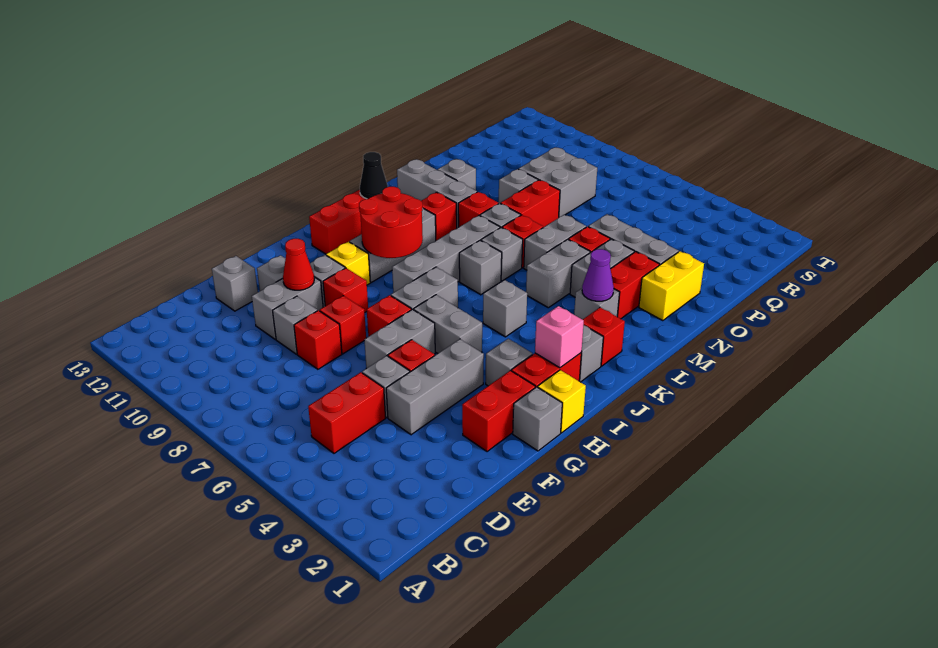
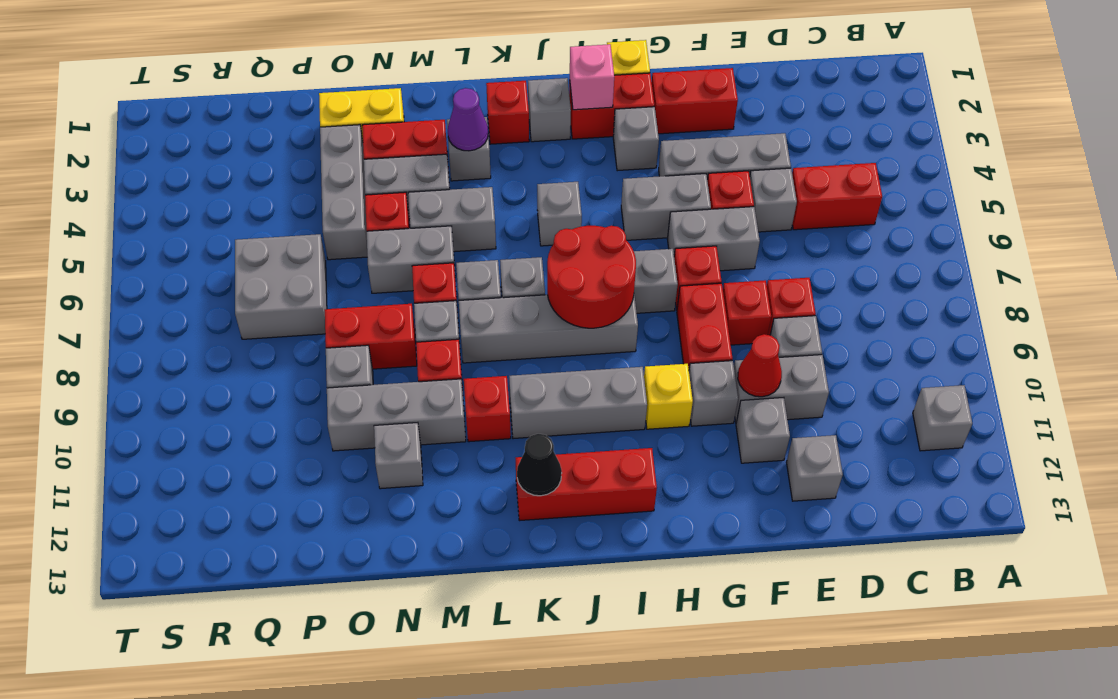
grey 1x1 brick [513,387,562,451] -> grey 1x1 brick moved to [913,385,972,451]
red 1x1 brick [323,268,368,312] -> red 1x2 brick [677,283,733,368]
grey 1x2 brick [414,295,482,353] -> grey 1x2 brick turned to [621,174,711,240]
red 2x2 round brick [359,187,423,258] -> red 2x2 round brick moved to [547,226,636,328]
grey 1x3 brick [397,159,477,228] -> grey 1x3 brick turned to [327,379,466,451]
grey 2x2 brick [518,147,597,217] -> grey 2x2 brick moved to [235,234,327,339]

